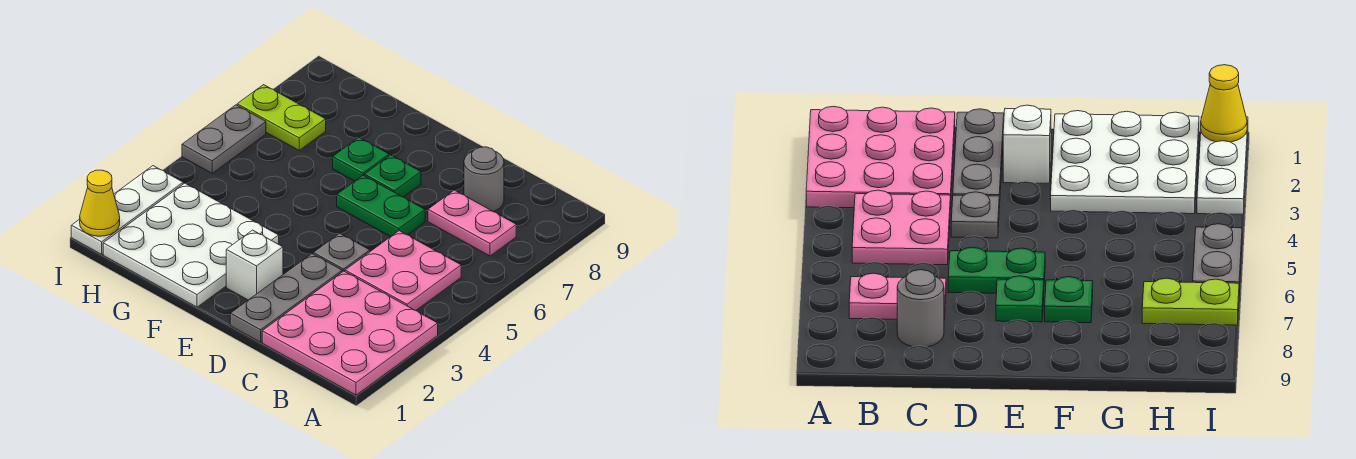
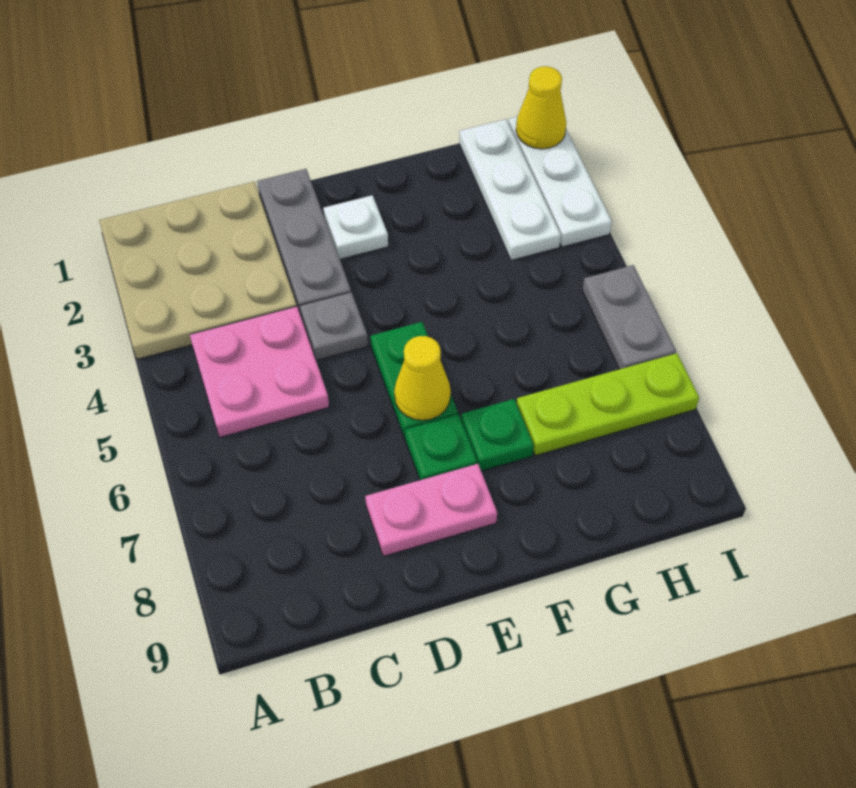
pink 3x3 plate [262,271,438,395] -> tan 3x3 plate [99,182,297,359]
pink 1x2 plate [428,190,516,256] -> pink 1x2 plate moved to [365,464,497,556]
grey 1x1 round brick [464,147,504,212] -> none
green 1x2 plate [337,175,425,237] -> green 1x2 plate turned to [371,322,458,438]
white 1x1 brick [226,230,283,300] -> white 1x1 plate [323,195,388,259]
none -> yellow 1x1 cone [394,336,451,420]
white 3x3 plate [103,183,279,307] -> white 1x3 plate [459,119,561,260]
lime 1x2 plate [237,85,326,150] -> lime 1x3 plate [517,353,699,456]

